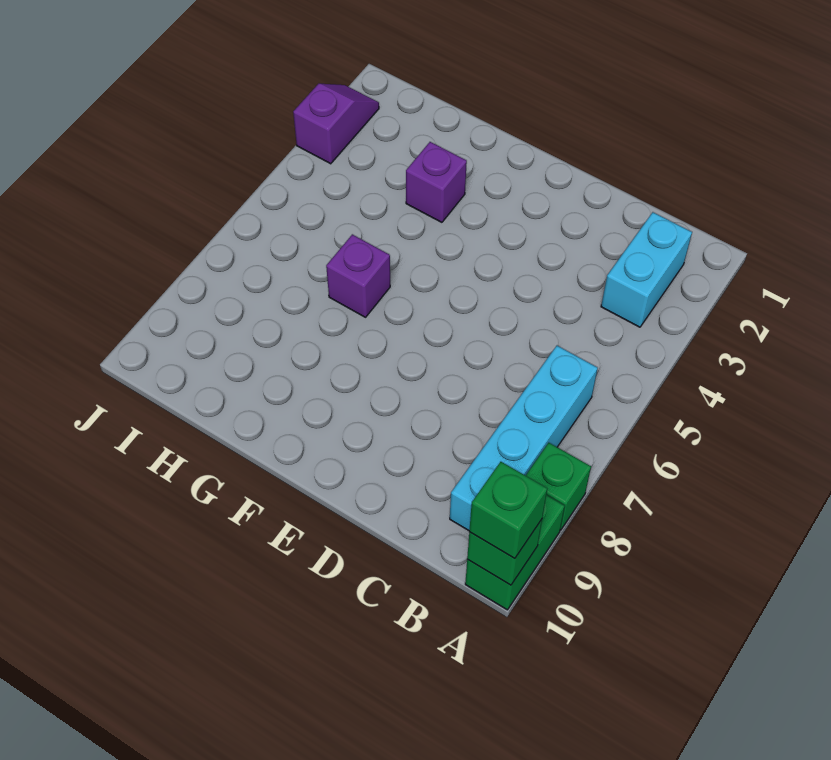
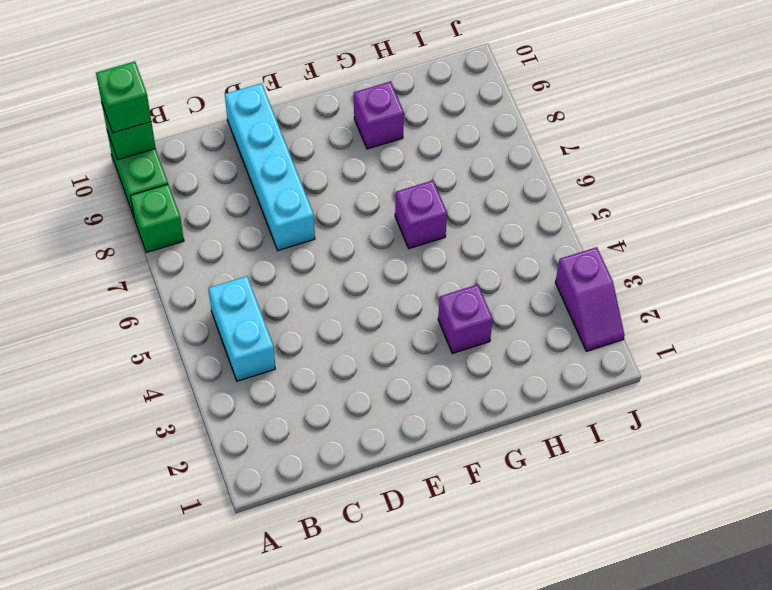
cyan 1x2 brick [601,212,692,327] -> cyan 1x2 brick moved to [208,276,275,381]
cyan 1x4 brick [450,345,598,530] -> cyan 1x4 brick moved to [225,83,315,250]
none -> purple 1x1 brick [354,82,404,149]

